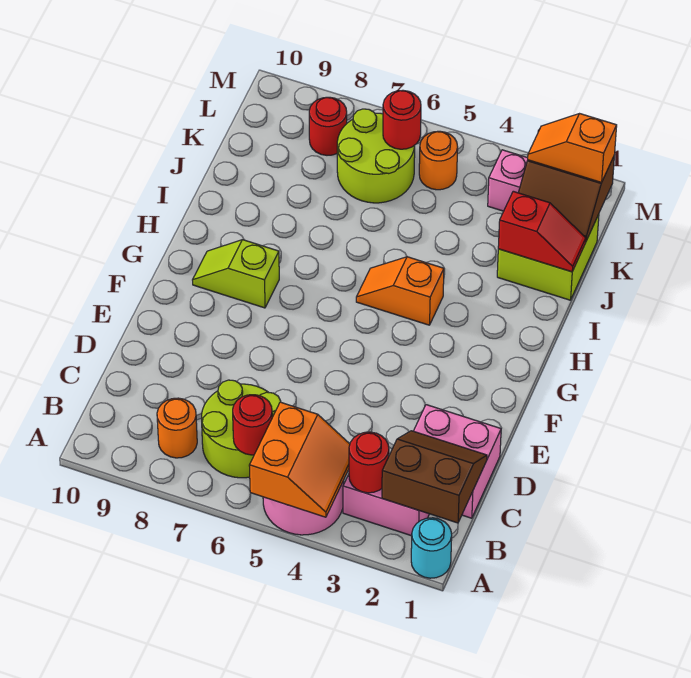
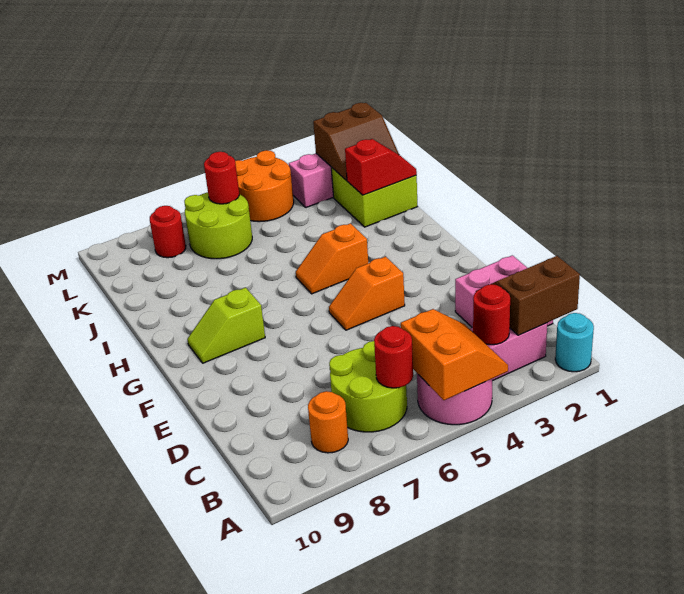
orange 1x2 slope [528,114,617,183] -> orange 1x2 slope moved to [329,257,405,330]
orange 1x1 round brick [419,131,458,190] -> orange 2x2 round brick [235,150,294,222]

